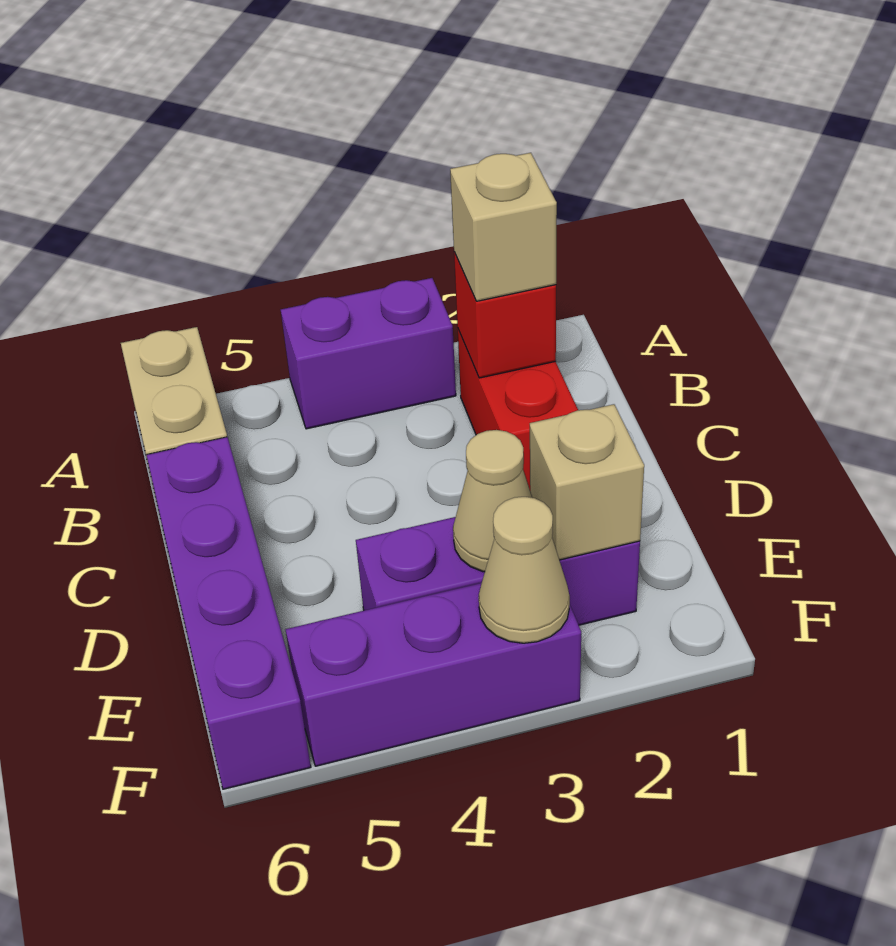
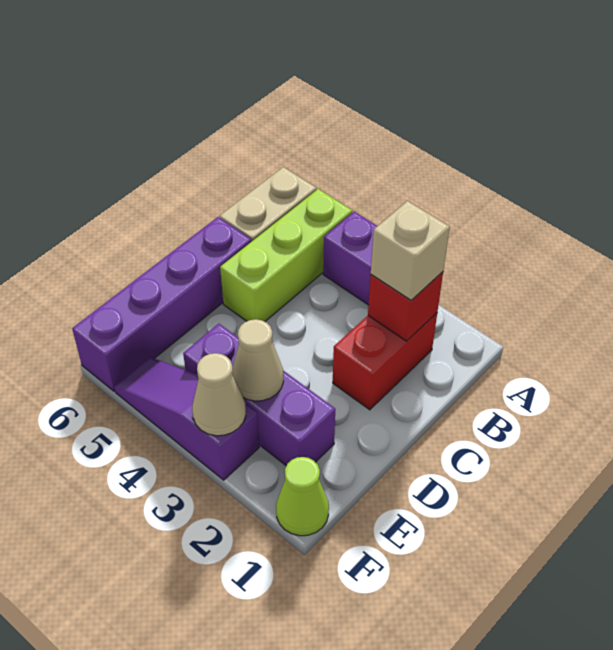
none -> lime 1x3 brick [220,189,352,322]
tan 1x1 brick [530,404,644,560] -> none
none -> lime 1x1 cone [276,457,329,536]
purple 1x3 brick [286,583,581,766] -> purple 1x3 slope [114,357,259,480]

